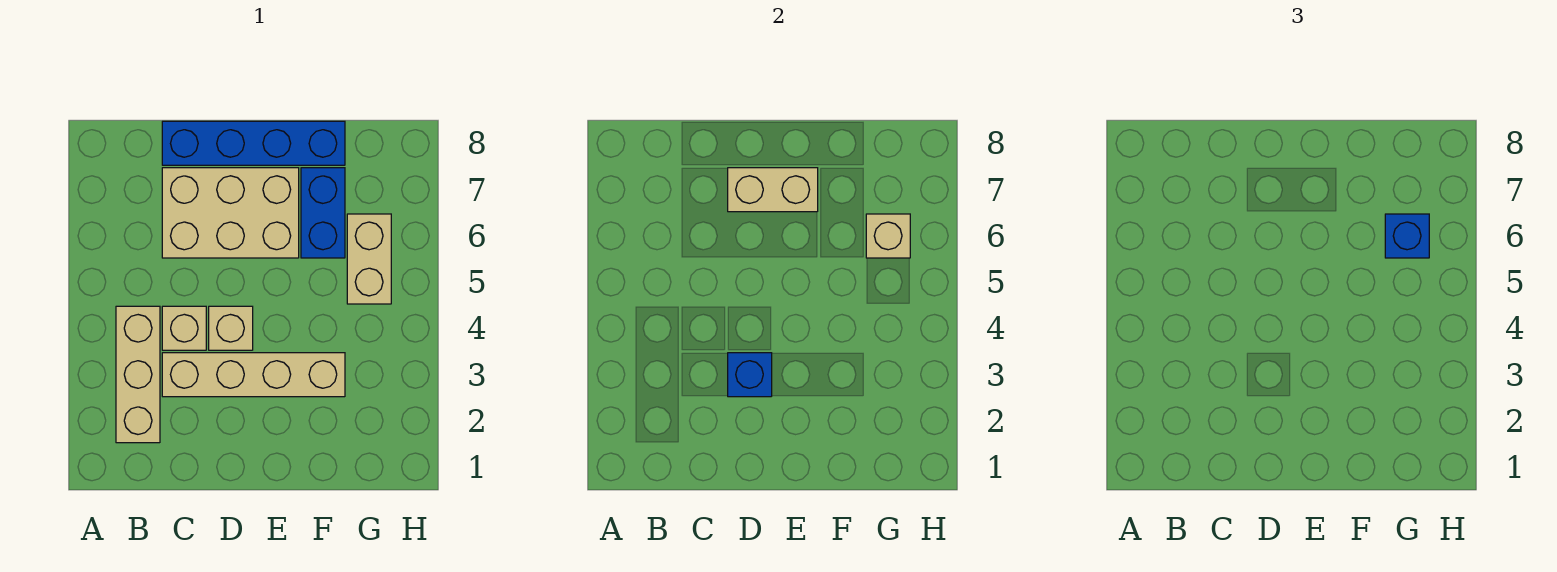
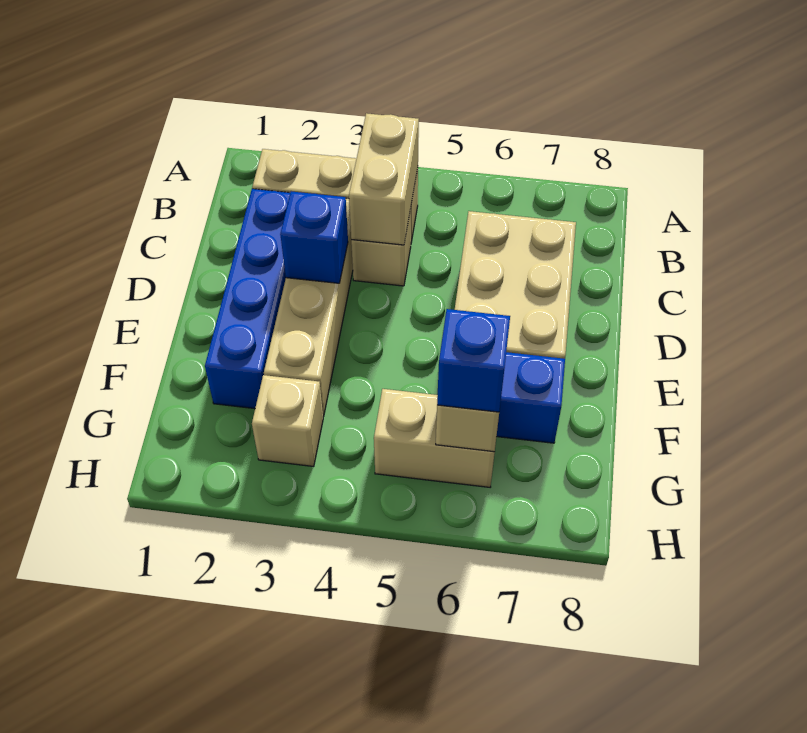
blue 1x4 brick [162,121,345,165] -> blue 1x4 brick moved to [205,189,290,409]
tan 1x1 brick [209,306,253,350] -> tan 1x1 brick moved to [252,375,323,467]
tan 1x2 brick [728,168,818,212] -> tan 1x2 brick moved to [349,113,419,245]

